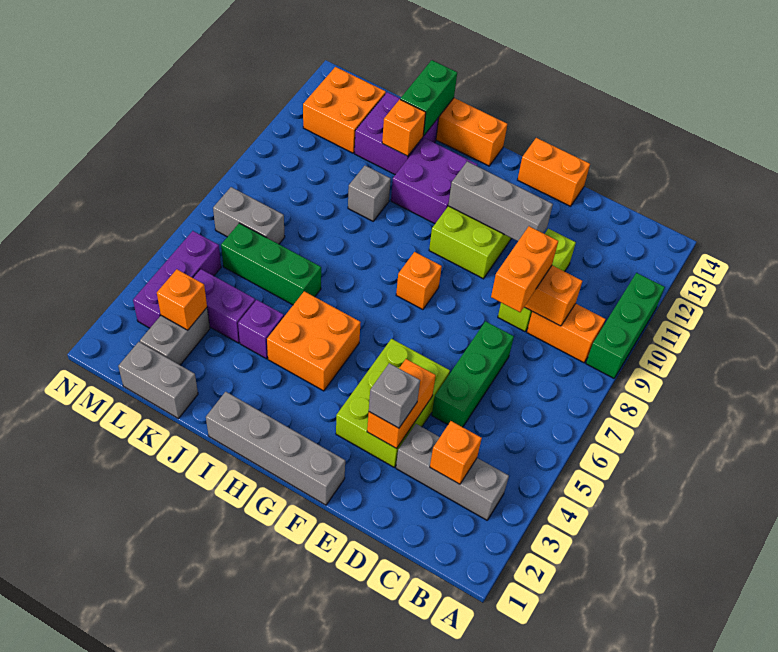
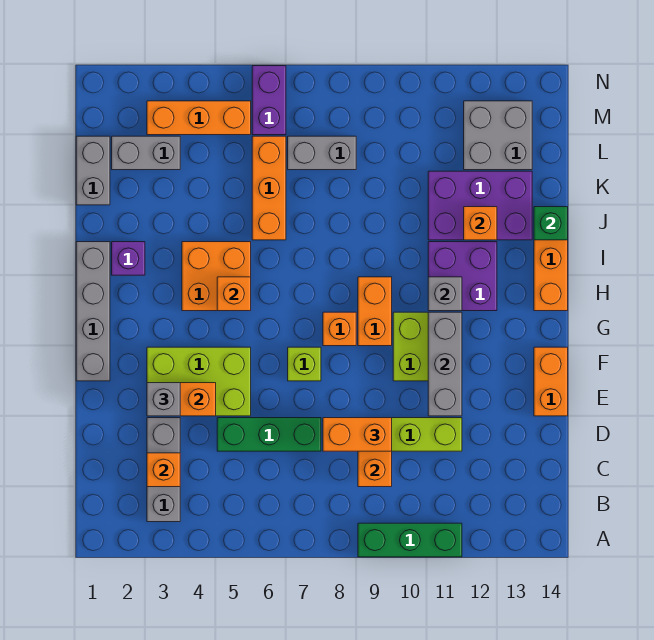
orange 1x2 brick [527,304,606,363] -> orange 1x2 brick moved to [358,277,392,346]
none -> lime 1x1 brick [288,347,321,381]
purple 1x1 brick [238,300,284,359] -> purple 1x1 brick moved to [112,242,145,275]
green 1x3 brick [221,223,321,305] -> orange 1x3 brick [252,136,286,240]
grey 1x1 brick [348,166,391,221] -> grey 1x1 brick moved to [428,277,462,311]
purple 2x2 brick [355,92,439,175] -> purple 2x3 brick [428,171,532,240]
green 1x2 brick [400,60,457,136] -> green 1x1 brick [534,207,568,240]
purple 1x2 brick [193,269,255,343] -> purple 1x2 brick moved to [252,66,286,135]
orange 1x1 brick [157,269,207,330] -> orange 1x1 brick moved to [217,277,251,311]
grey 1x2 brick [213,187,285,244] -> grey 1x2 brick turned to [288,136,356,170]
orange 2x2 brick [303,67,386,153] -> grey 2x2 brick [464,101,532,170]
purple 1x3 brick [133,231,221,328] -> orange 1x3 brick [147,101,251,135]

